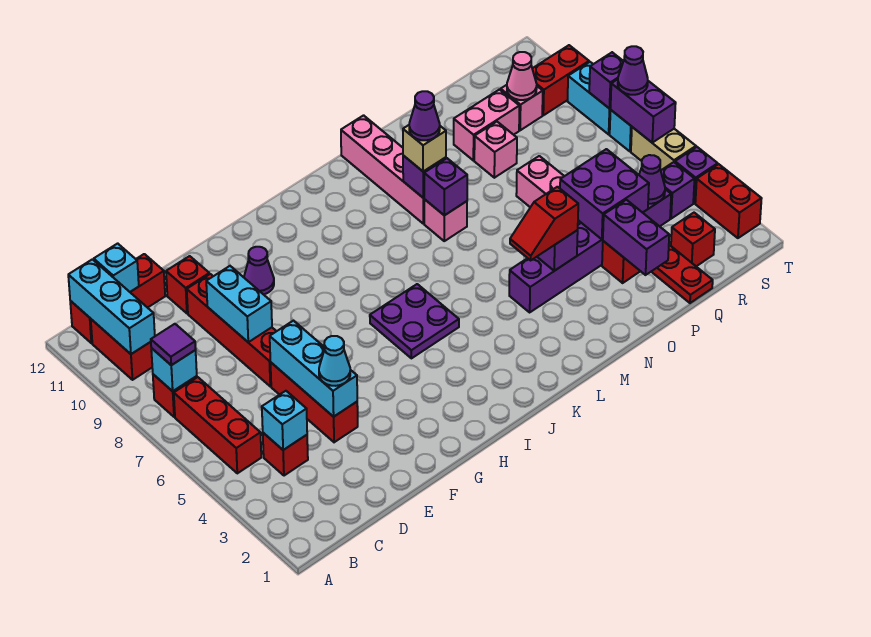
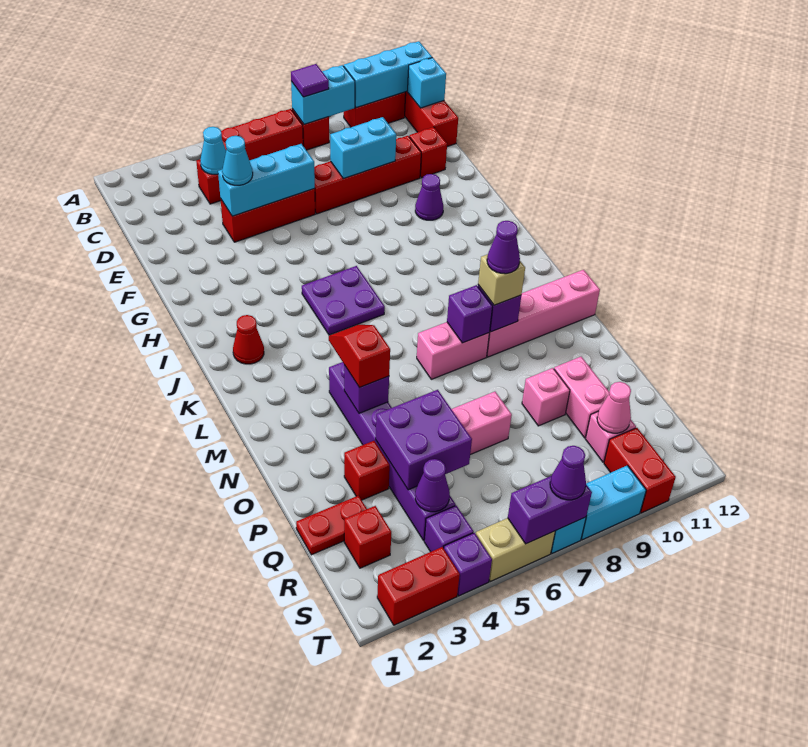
cyan 1x1 brick [151,348,197,391] -> cyan 1x2 brick [291,65,355,124]
cyan 1x1 brick [262,391,307,450] -> cyan 1x1 cone [200,127,226,174]
none -> red 1x1 cone [233,315,264,364]
pink 1x1 brick [424,199,467,241] -> pink 1x2 brick [417,322,489,379]
purple 1x2 brick [603,200,669,275] -> none
purple 1x1 brick [589,52,624,109] -> none

